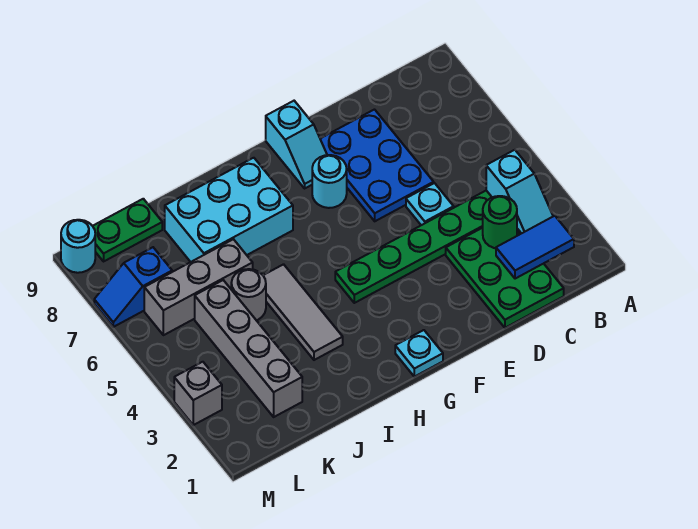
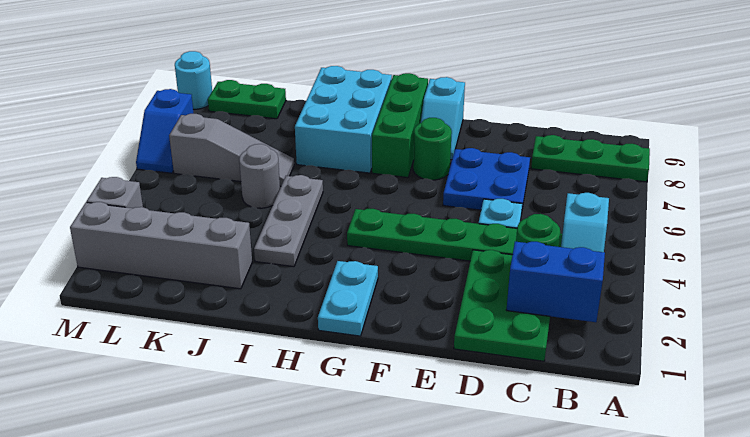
none -> green 1x3 plate [531,135,650,182]
blue 1x2 tile [496,216,574,279] -> blue 1x2 brick [506,242,605,322]
blue 2x3 plate [320,110,434,221] -> blue 2x2 plate [443,148,530,214]
cyan 1x1 round brick [312,155,347,208] -> green 1x1 round brick [413,118,452,180]
cyan 1x1 plate [395,330,443,377] -> cyan 1x2 plate [318,261,378,336]
none -> green 1x3 brick [372,73,428,177]
cyan 2x3 brick [165,158,293,262] -> cyan 2x3 brick turned to [295,66,392,173]
grey 1x3 tile [263,264,343,360] -> grey 1x3 plate [254,175,323,267]
grey 1x3 brick [144,239,253,335] -> grey 1x3 slope [169,114,294,186]
grey 1x4 brick [195,280,302,417] -> grey 1x4 brick turned to [70,202,252,289]
blue 1x2 slope [94,247,172,327] -> blue 1x2 slope turned to [136,89,194,173]

